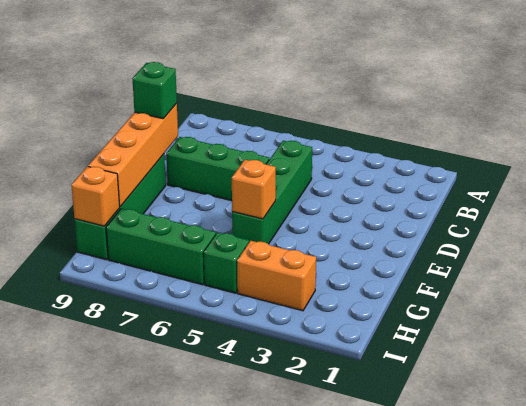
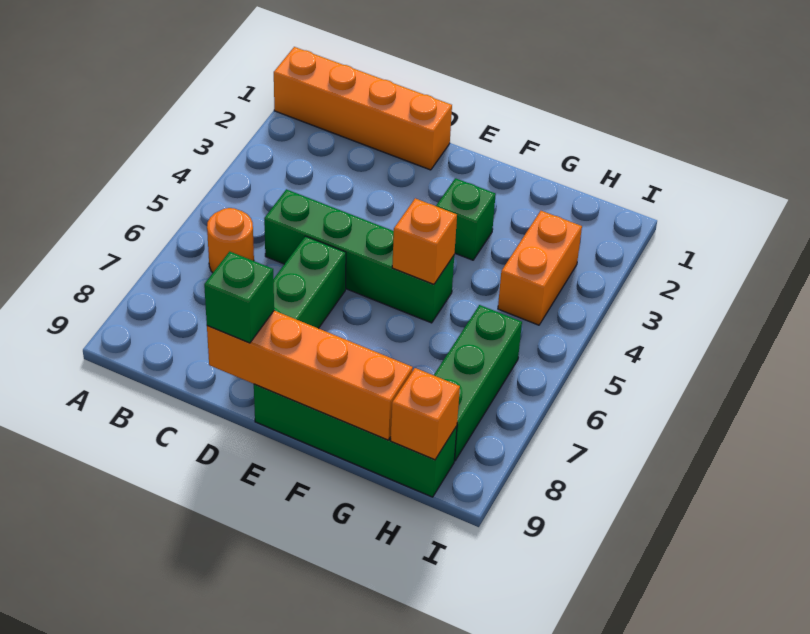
none -> orange 1x4 brick [274,47,452,170]
none -> orange 1x1 round brick [207,208,254,273]
green 1x1 brick [204,232,249,293] -> green 1x1 brick moved to [436,178,496,260]

